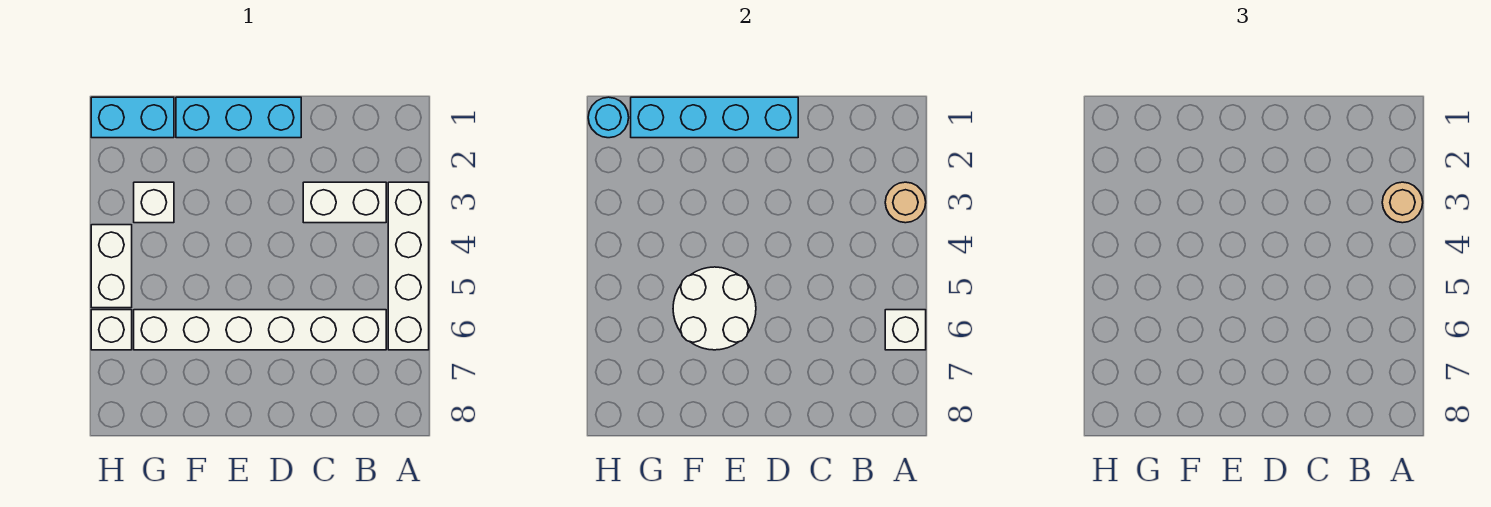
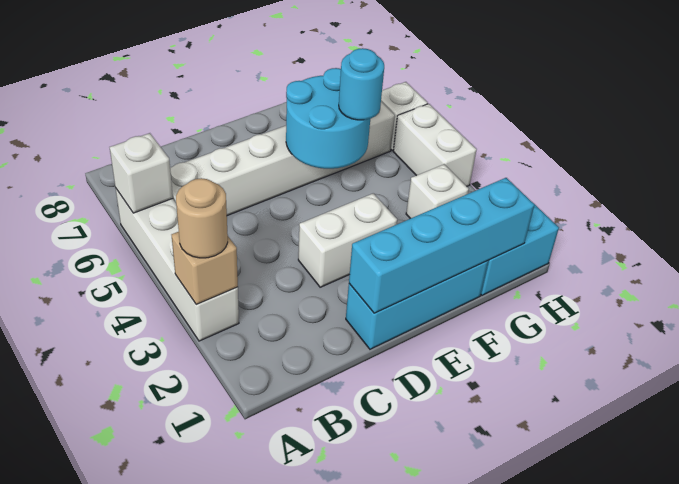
tan 1x1 round brick [885,182,926,223] -> tan 1x1 brick [172,232,238,305]
white 1x2 brick [303,182,386,223] -> white 1x2 brick moved to [298,193,397,287]
white 2x2 round brick [673,267,756,350] -> cyan 2x2 round brick [286,68,370,169]
cyan 1x1 round brick [588,97,629,138] -> cyan 1x1 round brick moved to [339,48,384,120]

